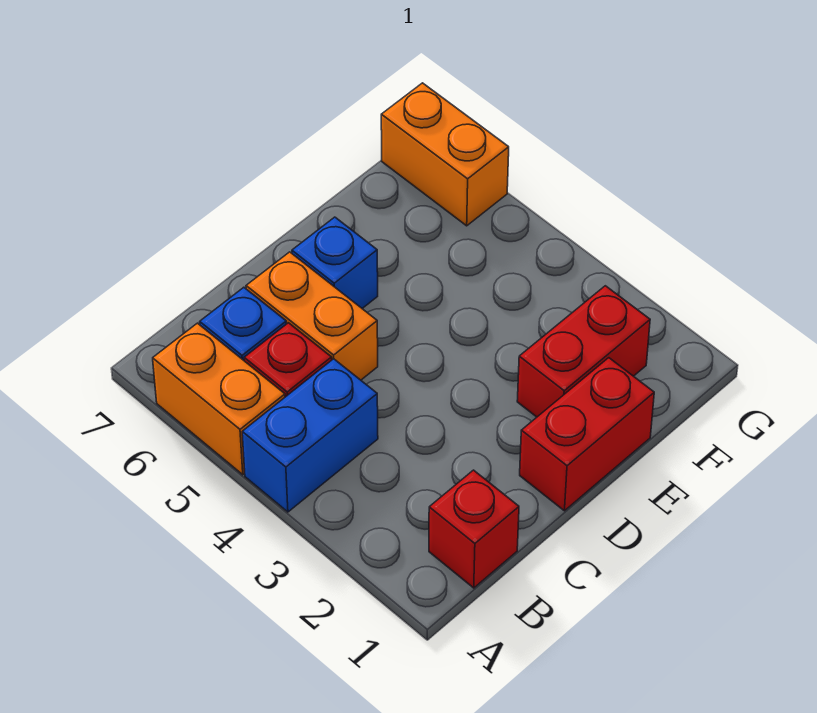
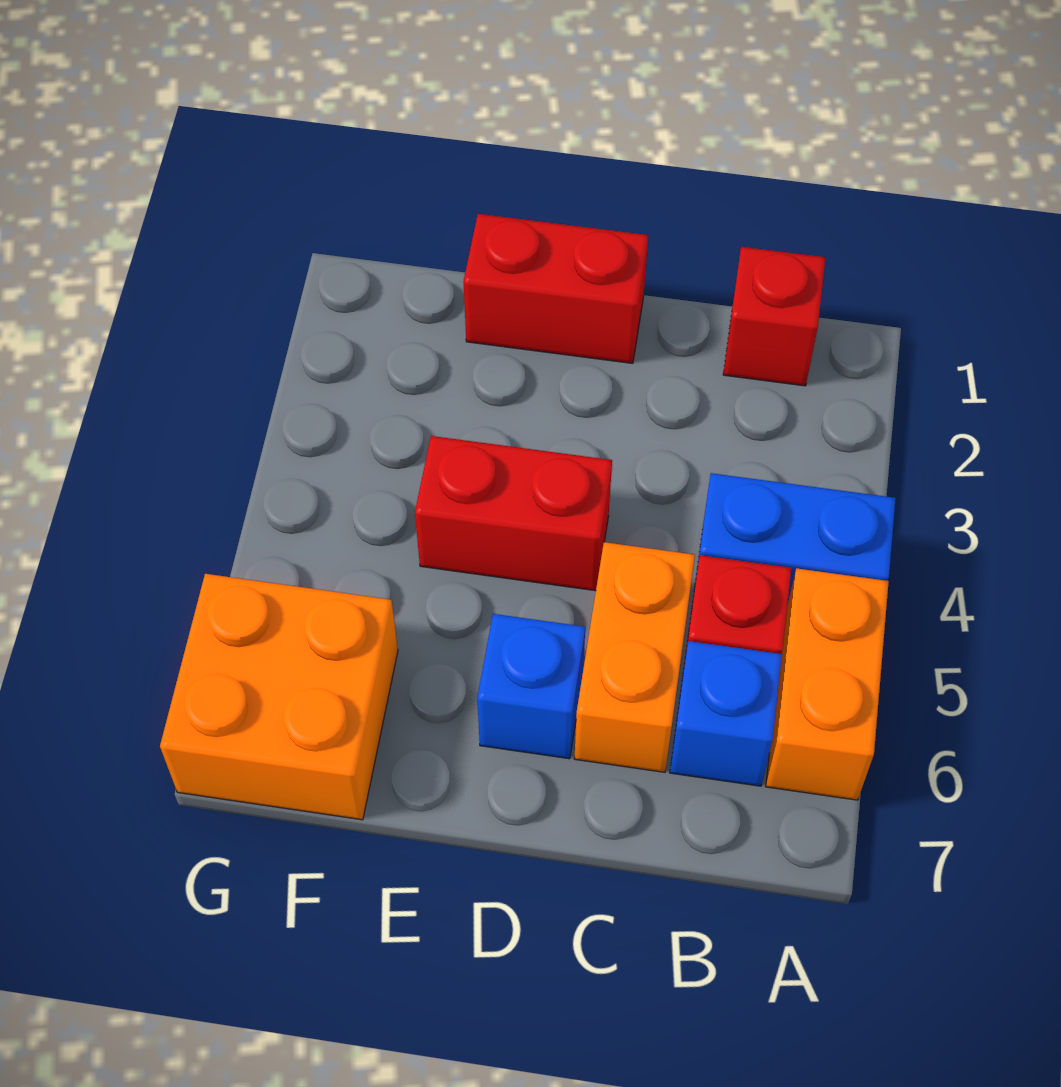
red 1x2 brick [517,286,650,417] -> red 1x2 brick moved to [415,436,612,591]
orange 1x2 brick [381,83,509,226] -> orange 2x2 brick [160,574,398,820]

